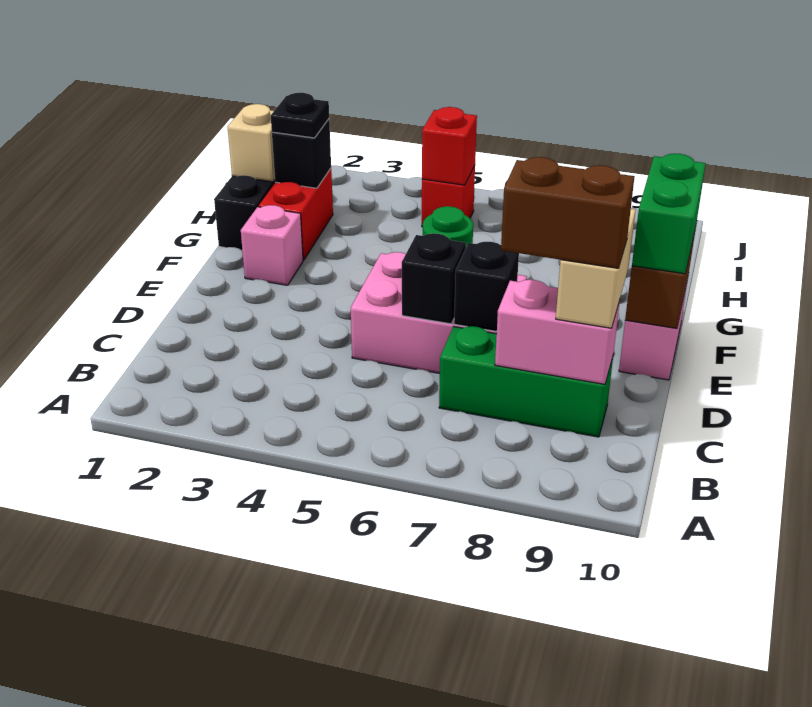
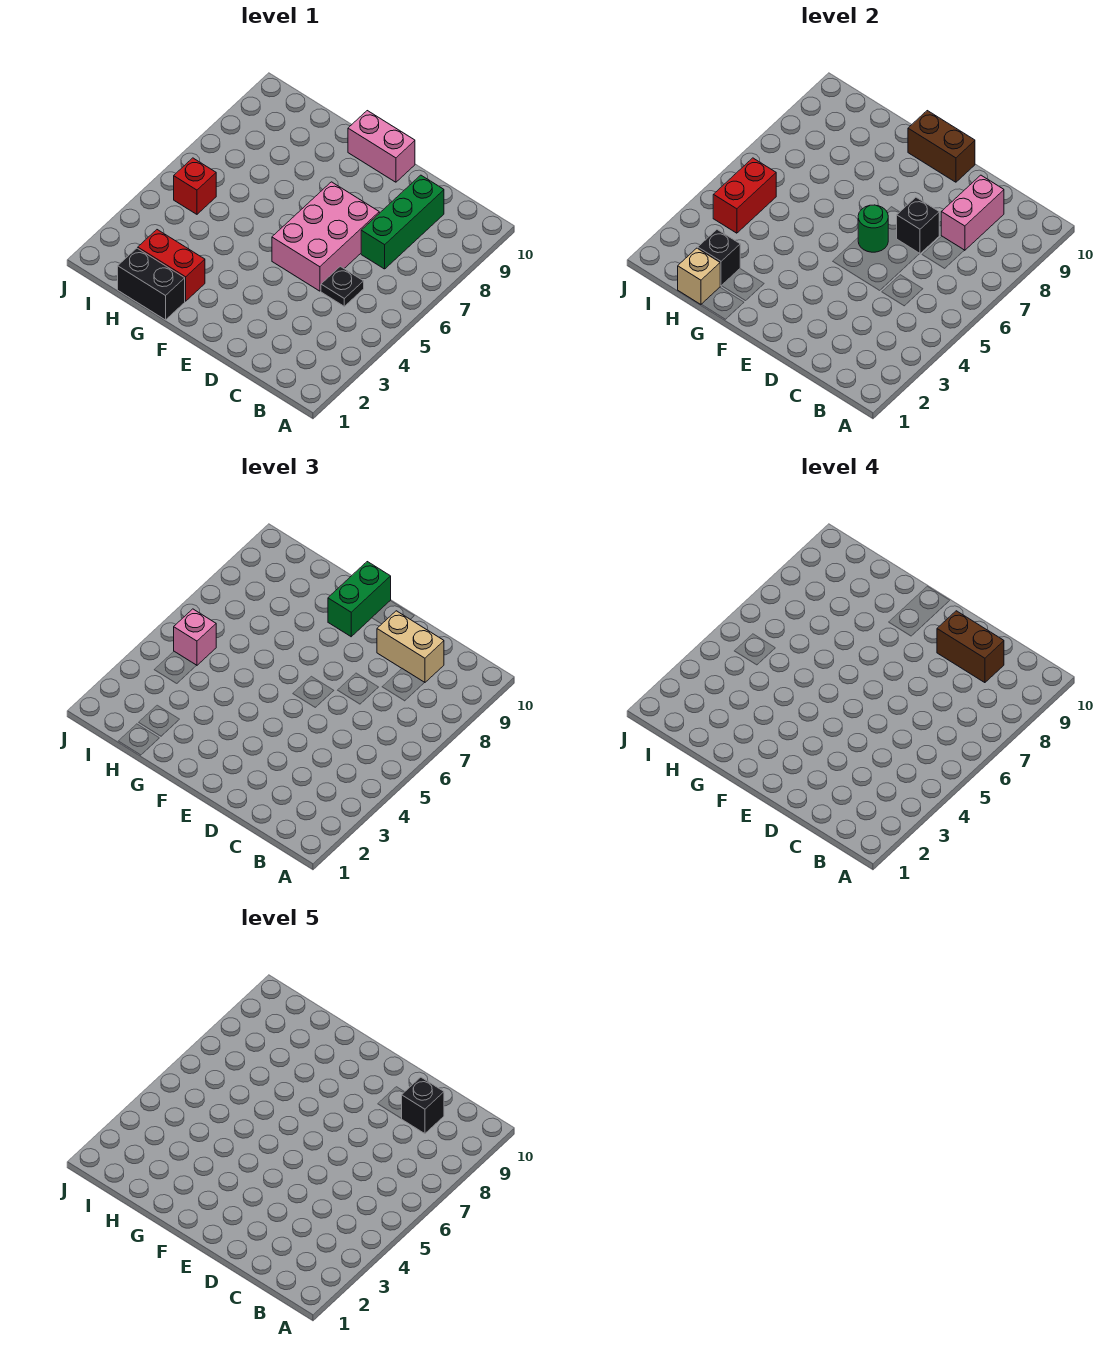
brown 1x2 brick [501,157,635,268] -> brown 1x2 brick turned to [937,611,1004,683]
black 1x1 brick [402,233,466,324] -> black 1x1 brick moved to [402,1077,444,1134]
green 1x2 brick [632,153,706,274] -> green 1x2 brick turned to [328,562,391,637]
pink 1x1 brick [241,205,303,285] -> pink 1x1 brick moved to [174,609,216,666]
black 1x1 plate [271,93,329,138] -> black 1x1 plate moved to [321,266,364,306]
red 1x1 brick [422,107,477,185] -> red 1x2 brick [713,158,776,233]

